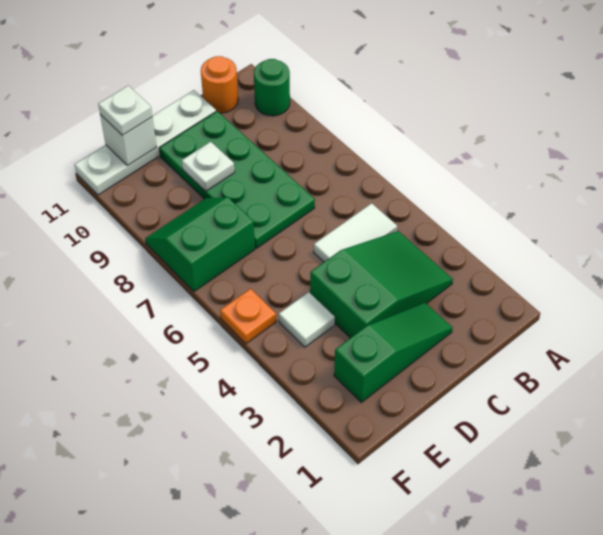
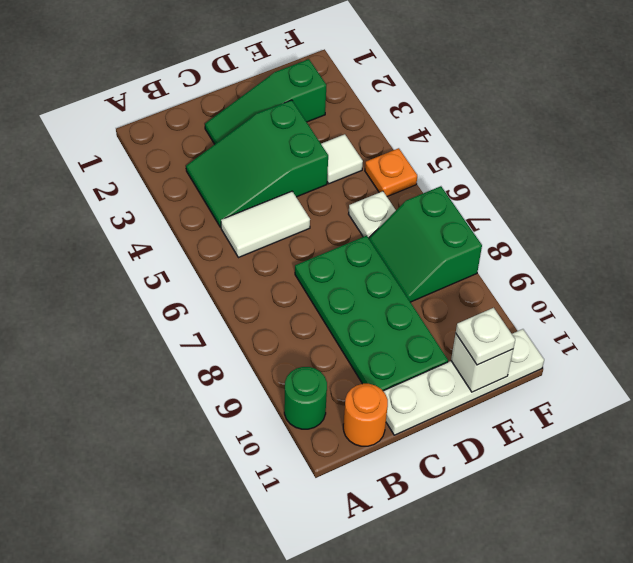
white 1x1 plate [182,142,235,191] -> white 1x1 plate moved to [349,191,396,238]
green 2x2 slope [145,197,255,291] -> green 2x2 slope turned to [369,186,482,302]

